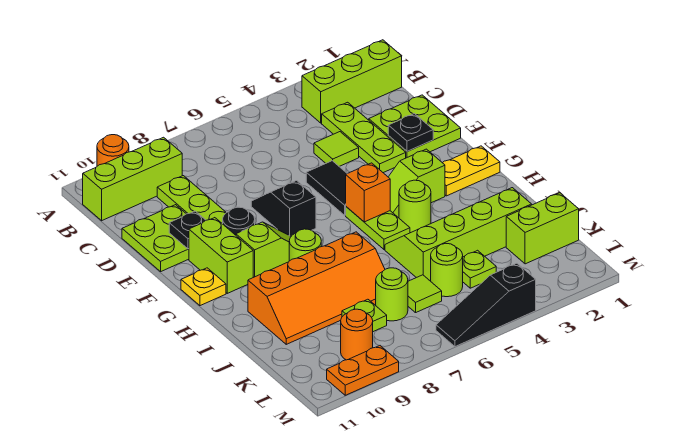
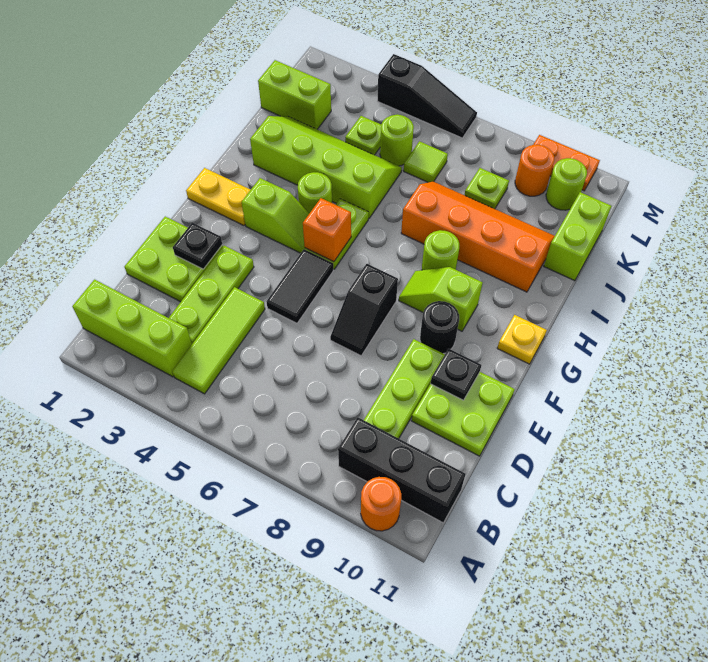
lime 1x3 brick [83,137,182,221] -> black 1x3 brick [338,418,465,523]
lime 1x1 tile [314,132,359,166] -> lime 1x3 tile [172,287,265,394]
lime 1x2 brick [189,218,253,293] -> lime 1x2 brick moved to [544,192,611,281]
lime 2x4 slope [385,188,532,280] -> lime 2x4 slope turned to [250,116,402,218]
lime 1x1 round brick [376,268,408,321] -> lime 1x1 round brick moved to [546,158,587,210]

